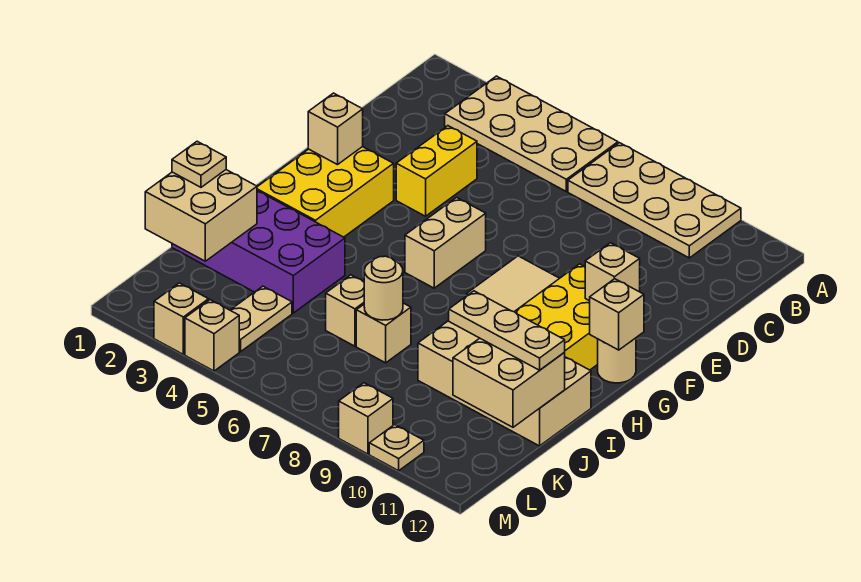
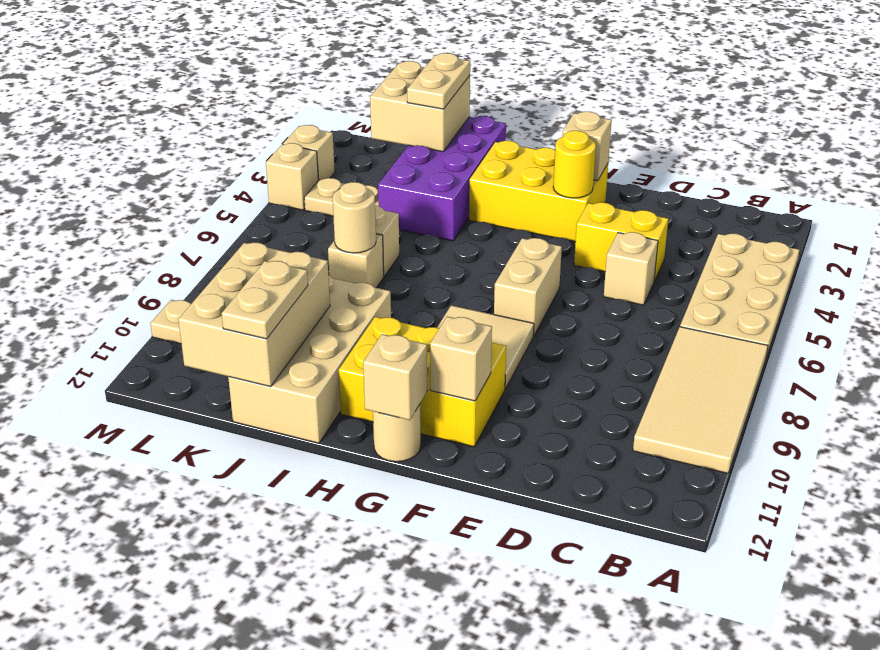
tan 2x4 plate [568,143,741,258] -> tan 2x4 tile [633,327,768,473]
none -> yellow 1x1 round brick [553,131,596,198]
tan 1x2 brick [405,198,486,288] -> tan 1x2 brick turned to [494,238,562,336]
tan 1x1 plate [172,141,226,187] -> tan 1x2 plate [407,53,470,109]
tan 1x3 plate [449,291,565,370] -> tan 1x2 plate [222,261,308,339]
tan 2x2 brick [453,338,565,427] -> tan 2x3 brick [178,243,330,387]
tan 1x1 brick [339,383,393,454] -> tan 1x1 brick moved to [604,232,658,305]

